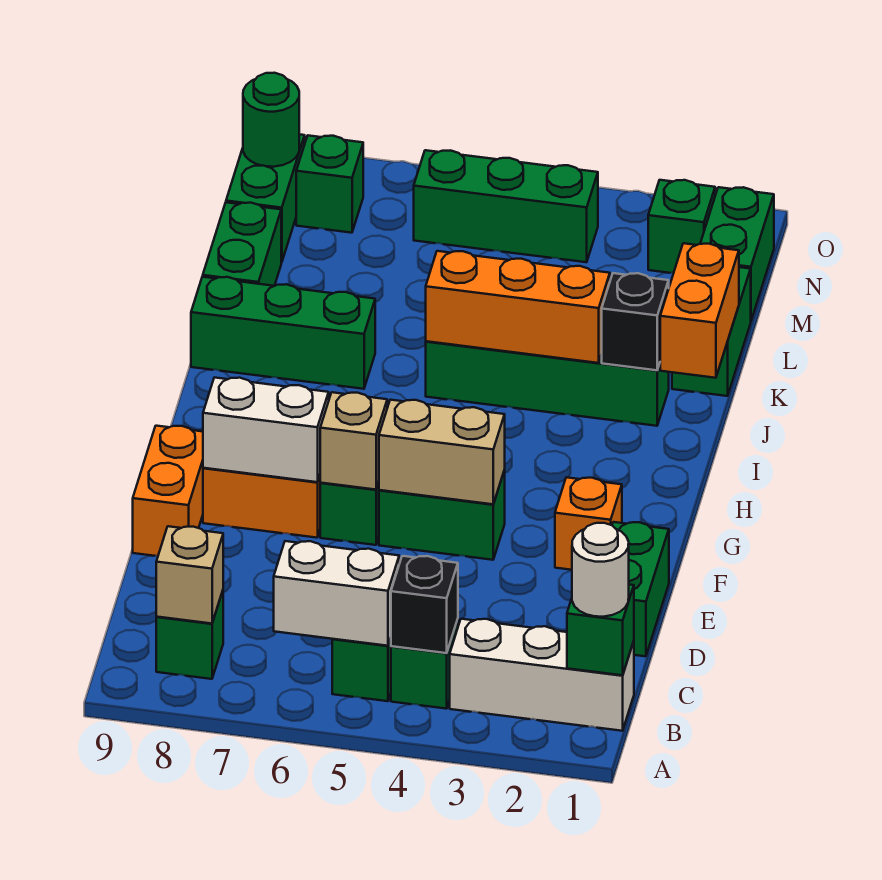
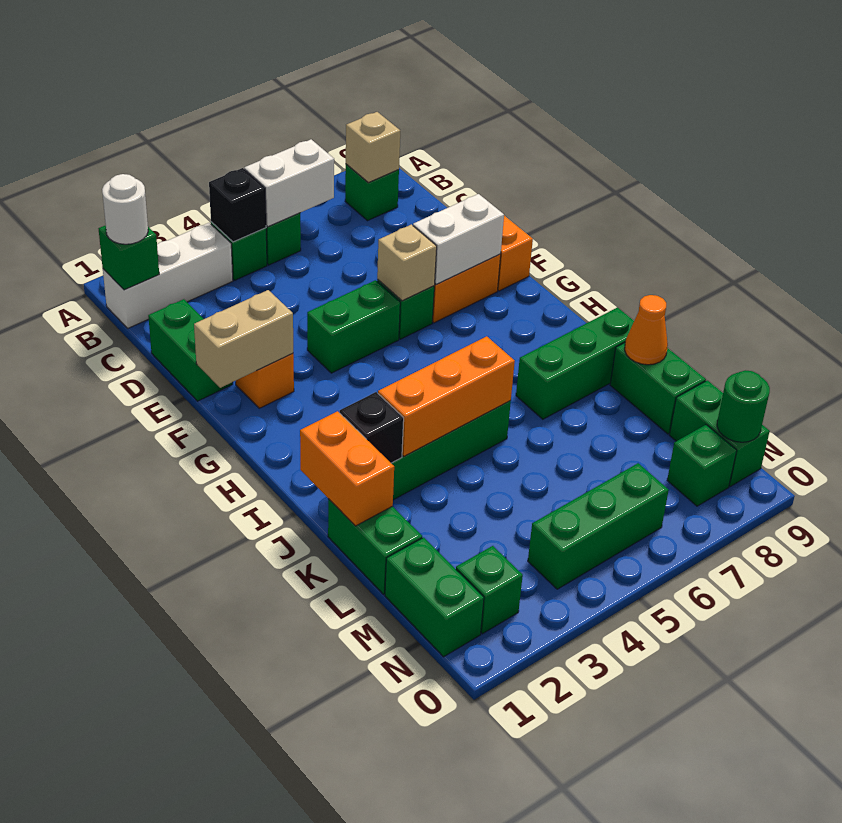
tan 1x2 brick [379,400,505,504] -> tan 1x2 brick moved to [194,290,293,388]
none -> orange 1x1 cone [625,295,668,365]

